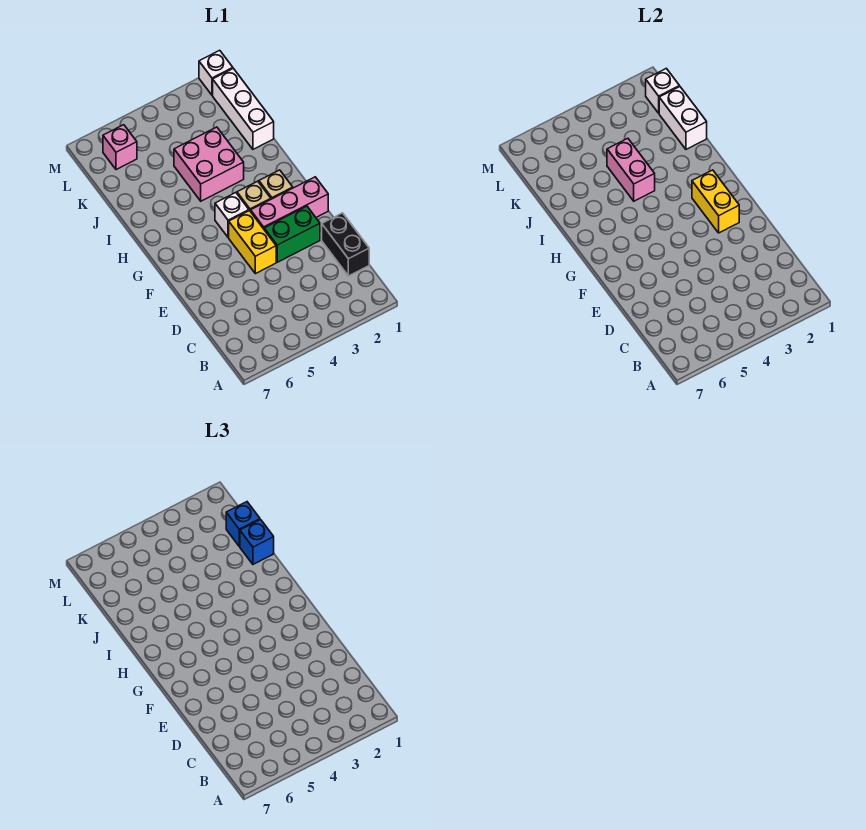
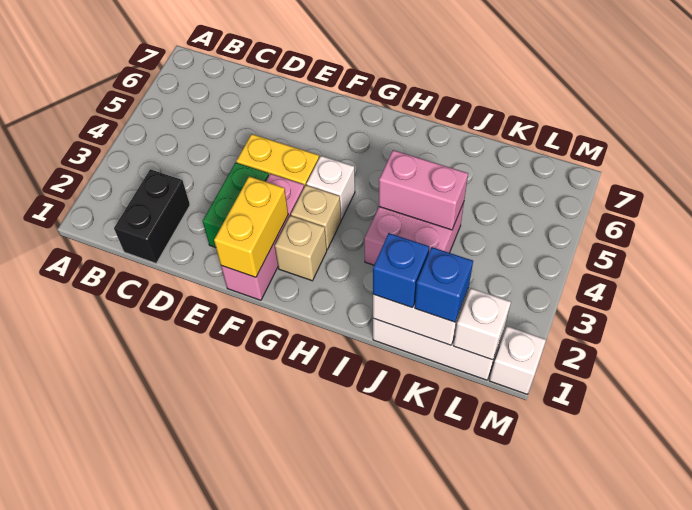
black 1x2 brick [322,213,369,276] -> black 1x2 brick turned to [114,169,190,263]
yellow 1x2 brick [692,170,739,233] -> yellow 1x2 brick turned to [214,176,288,277]
pink 1x1 brick [103,125,137,170] -> none

